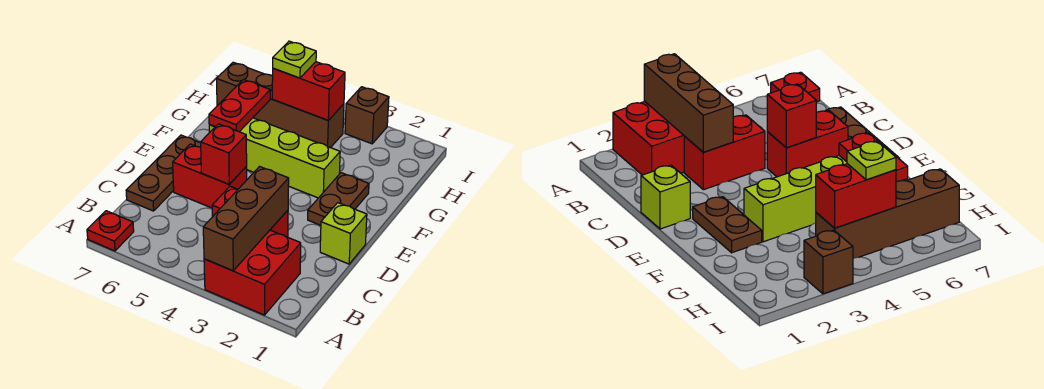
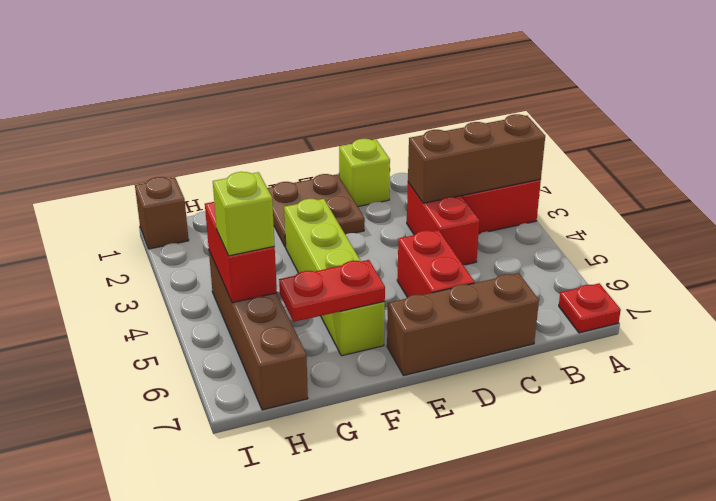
brown 1x3 plate [126,135,201,211] -> brown 1x3 brick [387,273,539,376]
red 1x1 brick [201,124,247,184] -> none
brown 1x2 plate [308,173,369,225] -> brown 2x2 plate [267,174,365,247]
lime 1x1 plate [273,41,316,78] -> lime 1x1 brick [213,172,275,256]
brown 1x1 brick [345,87,389,144] -> brown 1x1 brick moved to [135,177,189,249]

